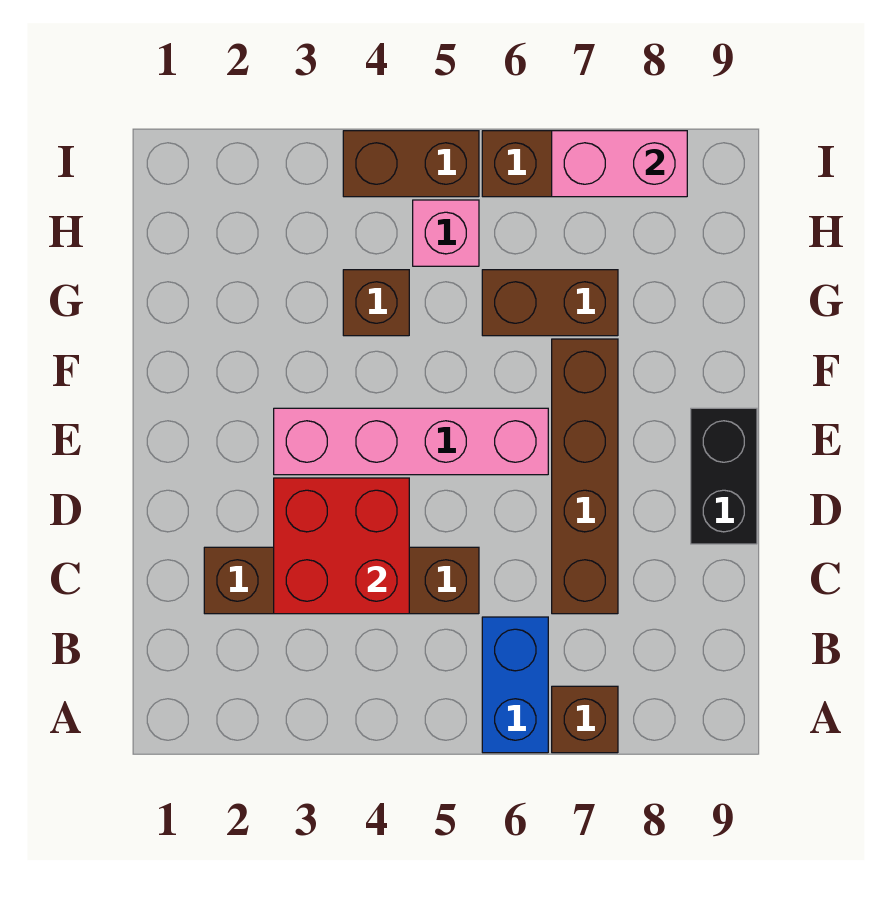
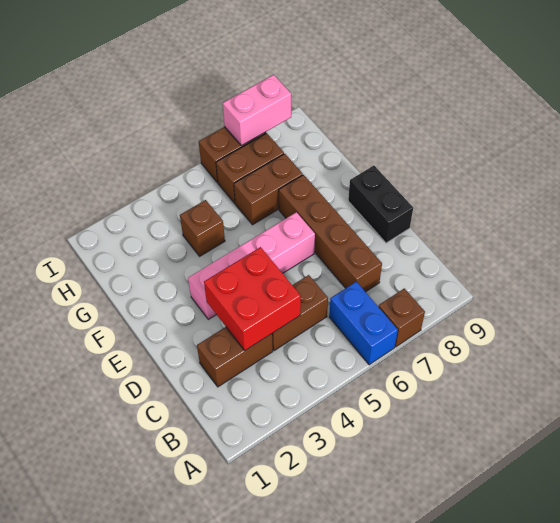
pink 1x1 brick [413,200,479,266] -> none
brown 1x2 brick [343,131,479,197] -> brown 1x2 brick moved to [216,133,284,203]

